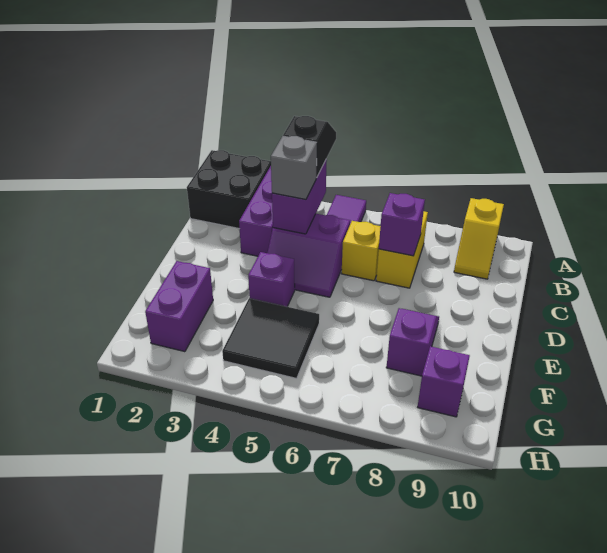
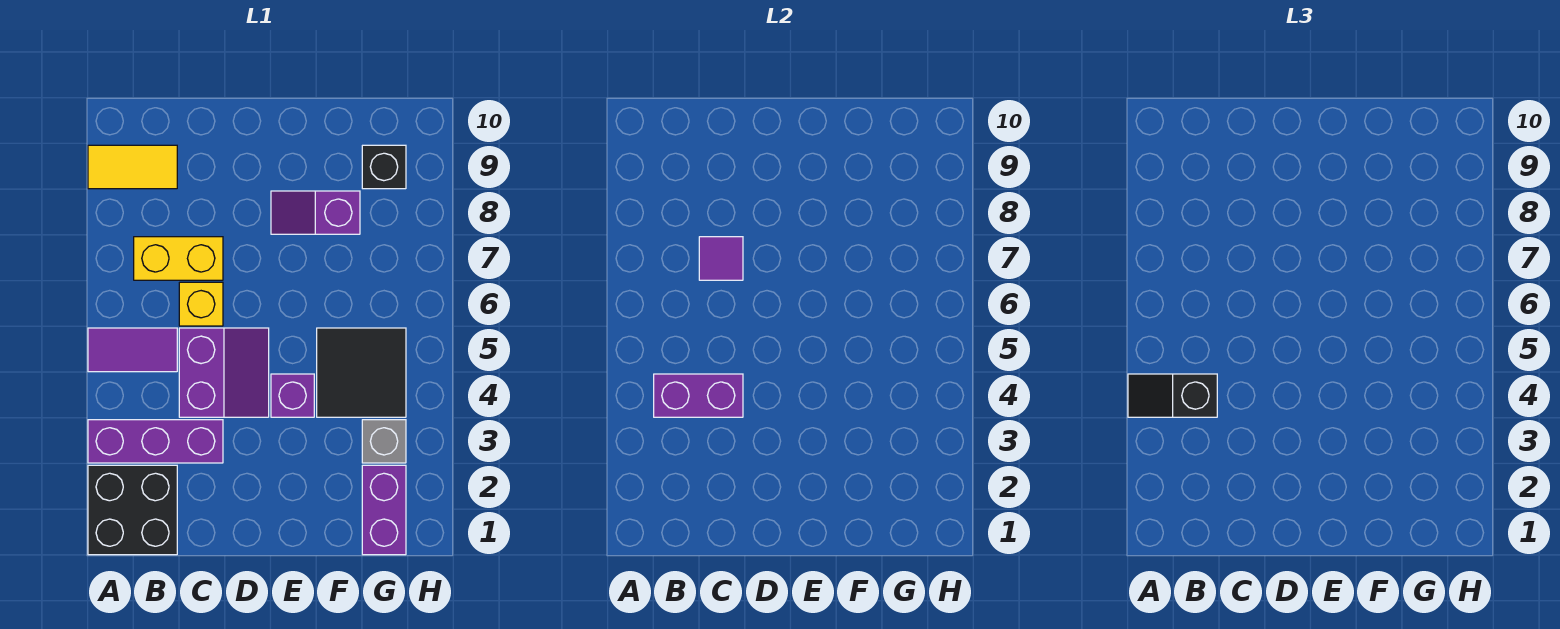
yellow 1x2 slope [454,198,504,279] -> yellow 1x2 tile [88,145,177,189]
grey 1x1 brick [271,136,317,200] -> grey 1x1 brick moved to [362,420,406,463]
purple 1x1 brick [379,193,425,256] -> purple 1x1 tile [699,237,743,280]
purple 1x2 brick [145,261,213,352] -> purple 1x2 brick turned to [362,465,406,555]
purple 1x1 brick [418,346,470,417] -> black 1x1 brick [362,145,406,189]

